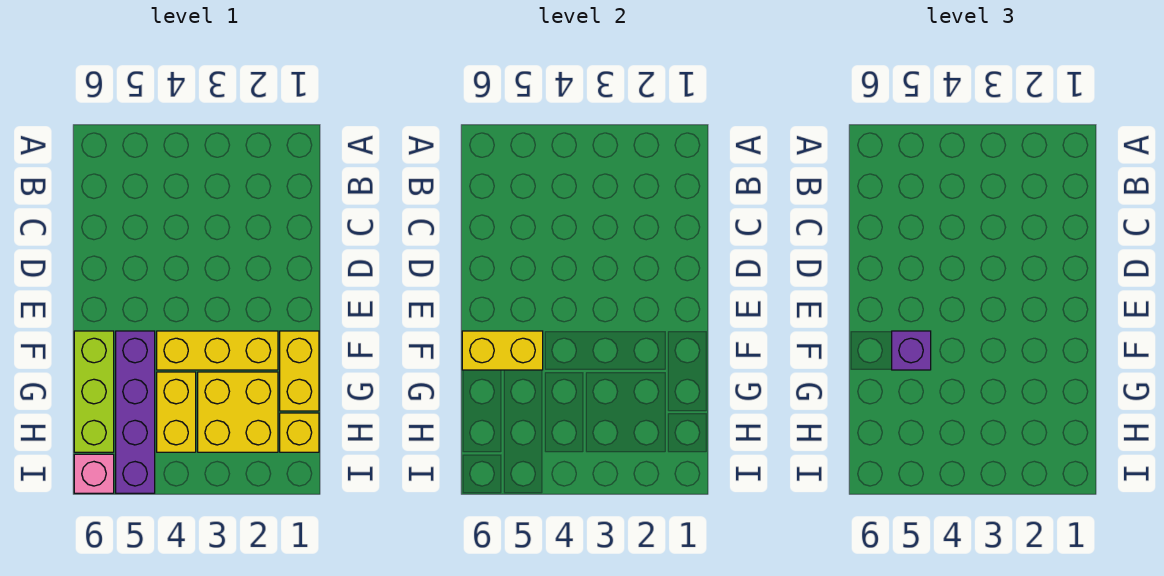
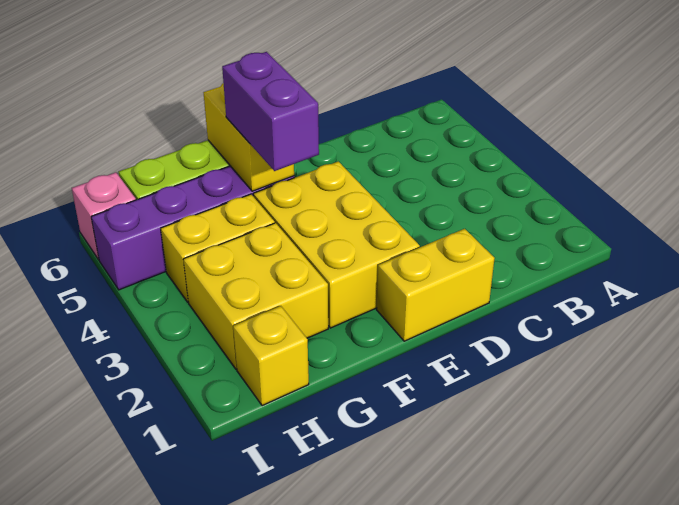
yellow 1x2 brick [280,331,319,411] -> yellow 1x2 brick moved to [377,229,495,341]
yellow 1x3 brick [157,331,278,370] -> yellow 2x3 brick [253,161,420,328]
purple 1x1 brick [892,331,931,370] -> purple 1x2 brick [222,52,319,171]

